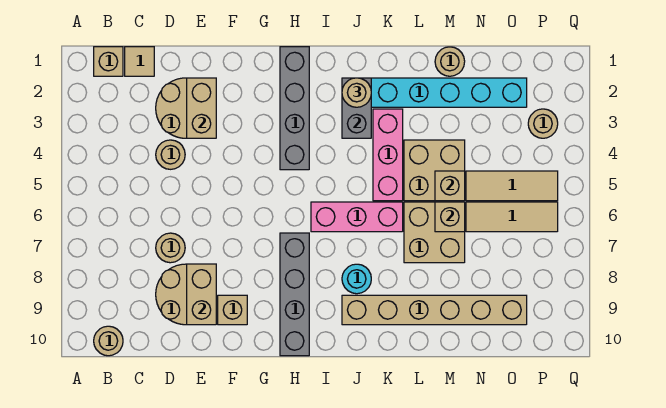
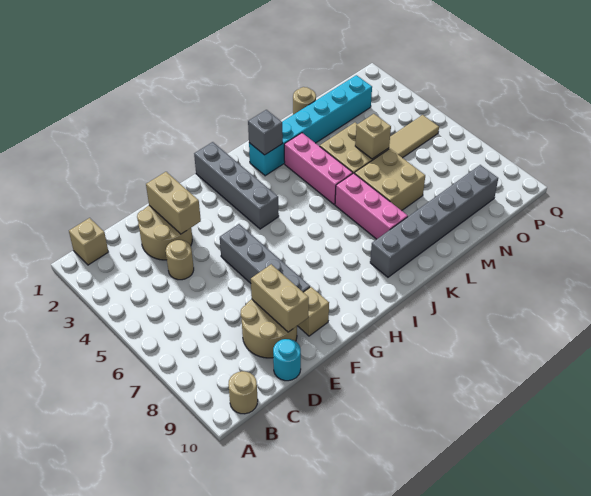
tan 1x1 tile [125,47,154,76] -> none
tan 1x1 round brick [156,233,185,263] -> none
grey 1x4 brick [280,233,309,356] -> grey 1x4 brick moved to [220,224,310,292]
pink 1x3 brick [311,202,403,232] -> pink 1x3 brick turned to [335,173,408,239]
grey 1x2 brick [342,78,371,138] -> grey 1x1 brick [248,110,283,155]
tan 1x1 round brick [342,78,371,107] -> none
cyan 1x1 round brick [342,264,371,294] -> cyan 1x1 round brick moved to [273,339,301,381]
tan 1x6 brick [342,295,527,325] -> grey 1x6 brick [370,165,498,277]
tan 1x1 brick [435,202,465,232] -> none
tan 1x3 tile [466,202,558,232] -> none
tan 1x1 round brick [528,109,558,138] -> none

